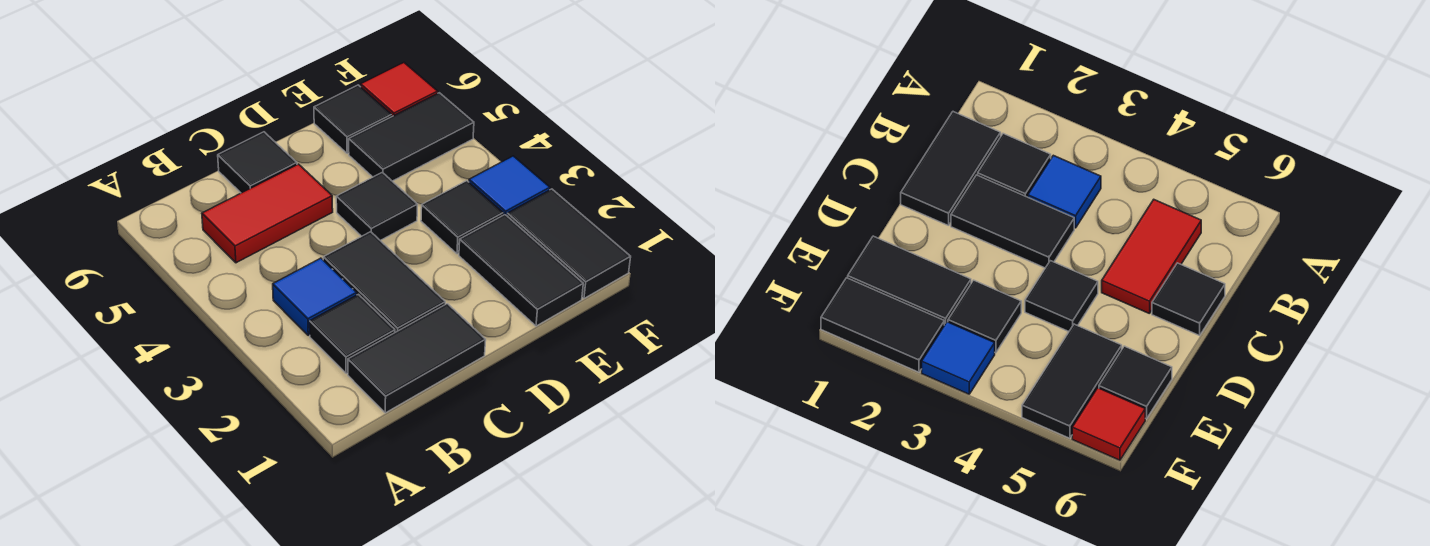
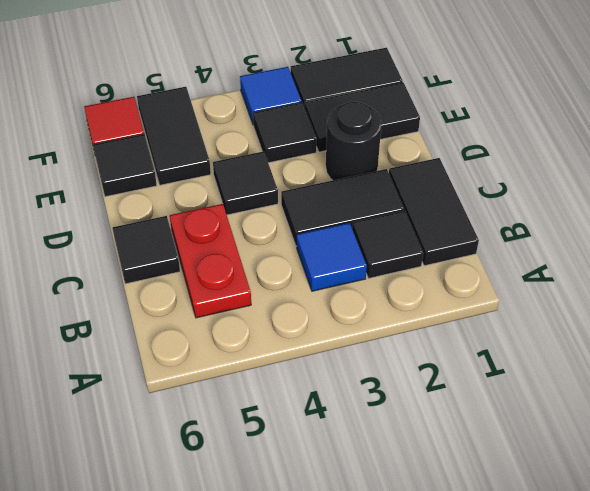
red 1x2 tile [202,164,333,263] -> red 1x2 plate [170,204,251,318]
none -> black 1x1 round brick [326,102,382,180]

